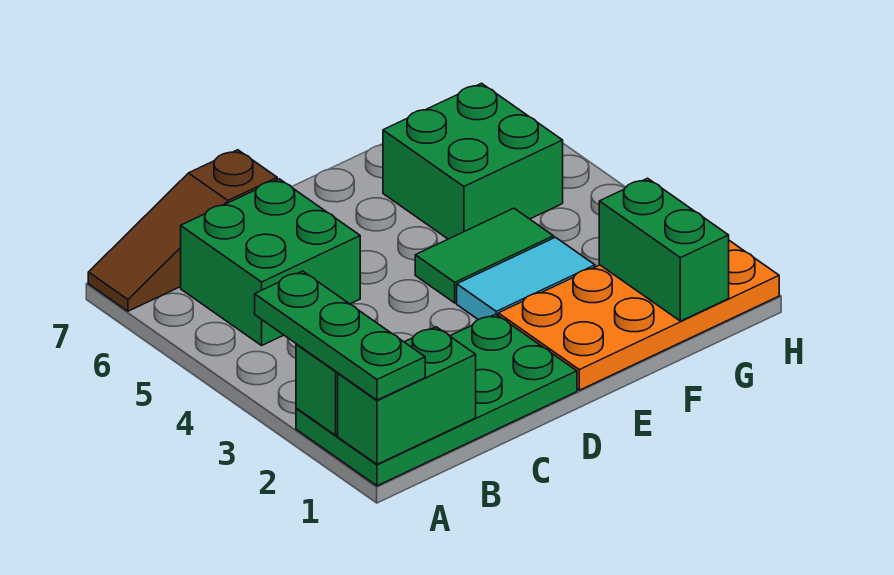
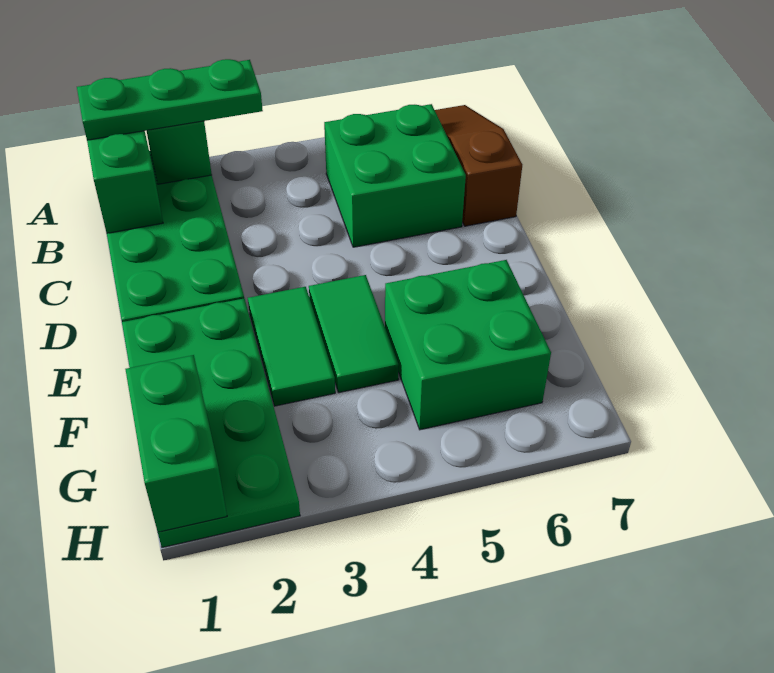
orange 2x4 plate [498,241,779,390] -> green 2x4 plate [122,298,300,548]
cyan 1x2 tile [457,237,595,320] -> green 1x2 tile [248,287,335,406]
green 1x2 brick [599,178,729,321] -> green 1x2 brick turned to [125,355,227,532]

